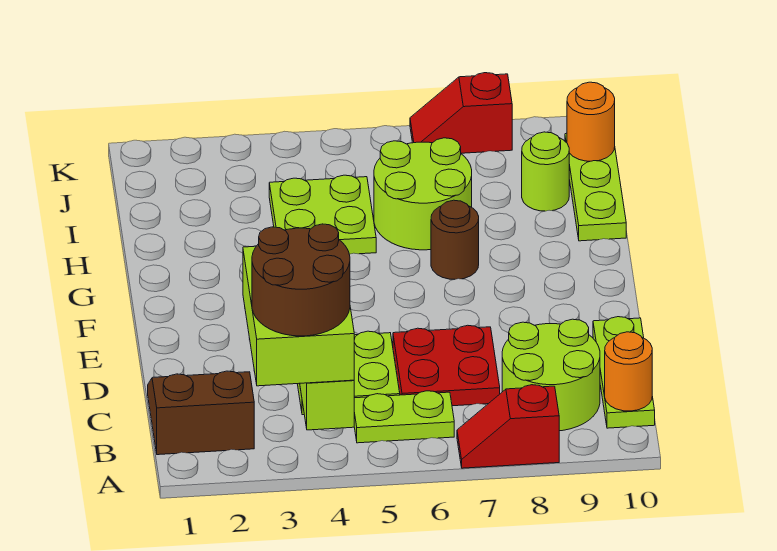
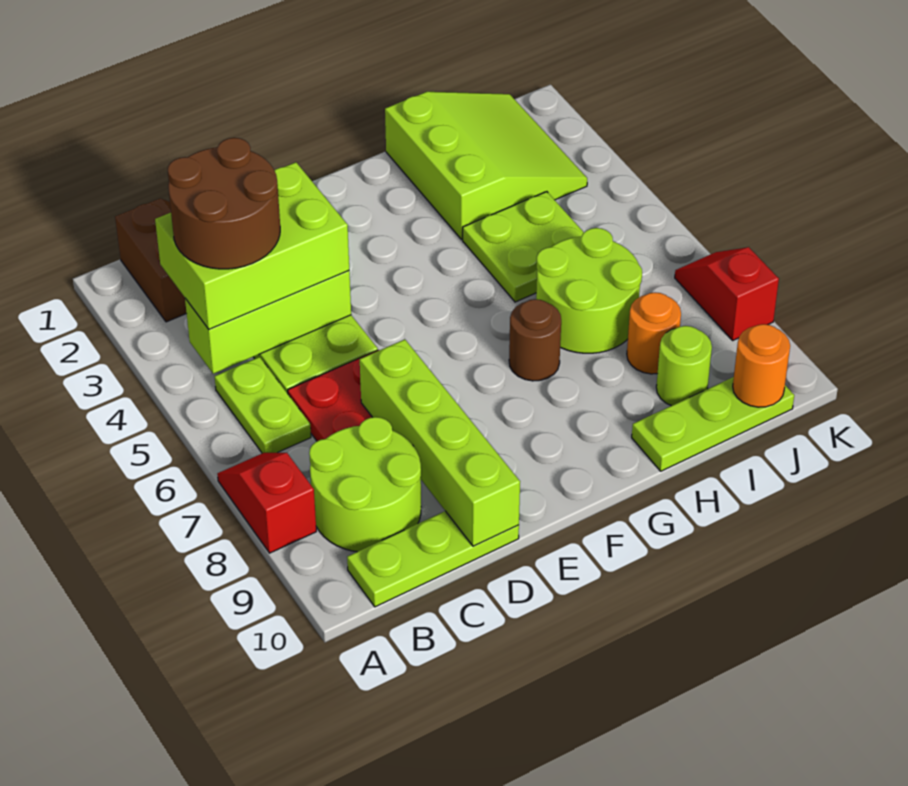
orange 1x1 round brick [605,332,652,411] -> orange 1x1 round brick moved to [627,292,681,374]
none -> lime 1x4 brick [360,339,520,546]
none -> lime 3x3 slope [385,92,587,239]

